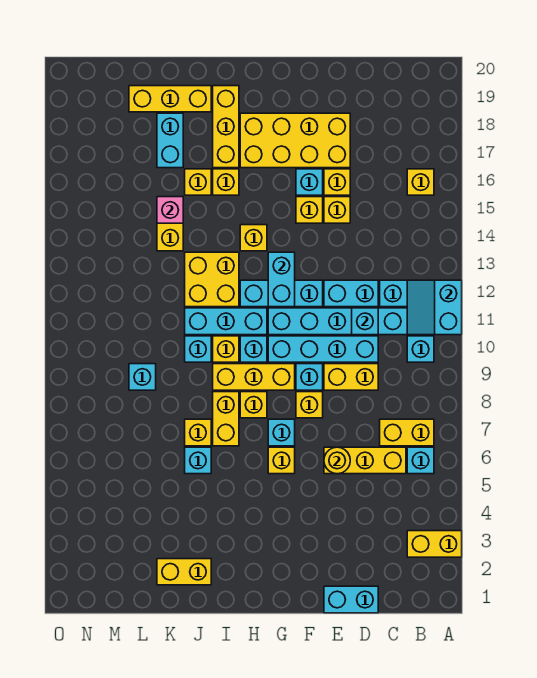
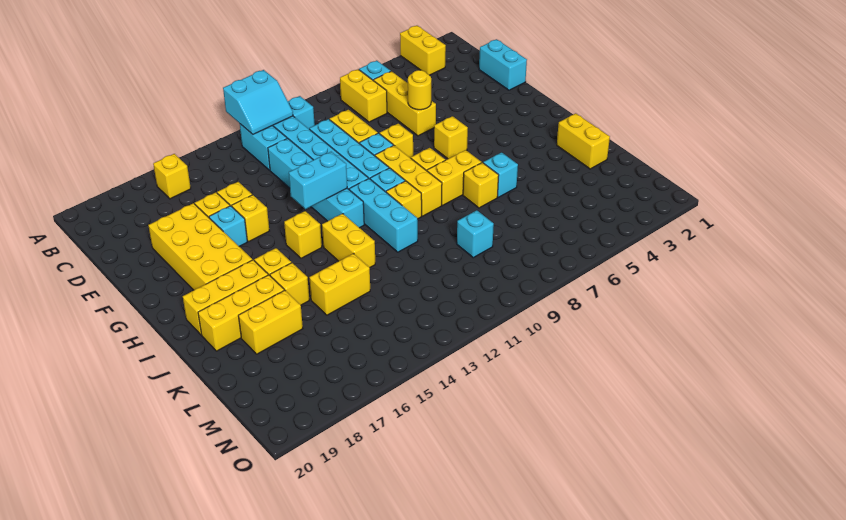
cyan 1x1 brick [352,308,378,335] -> none
cyan 1x1 brick [268,419,295,446] -> none
yellow 2x2 brick [185,252,239,307] -> yellow 1x2 brick [322,214,375,267]
cyan 1x1 brick [185,336,211,362] -> none
yellow 1x3 brick [129,86,211,112] -> yellow 1x3 brick turned to [198,275,284,351]
pink 1x1 brick [157,197,183,223] -> none
cyan 1x2 brick [157,113,183,168] -> yellow 1x2 brick [238,290,303,354]

